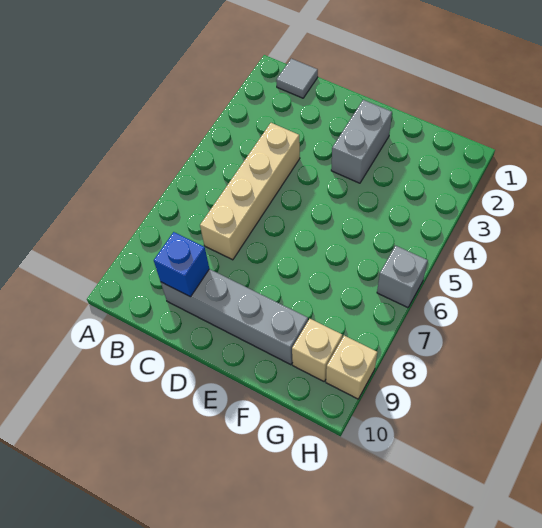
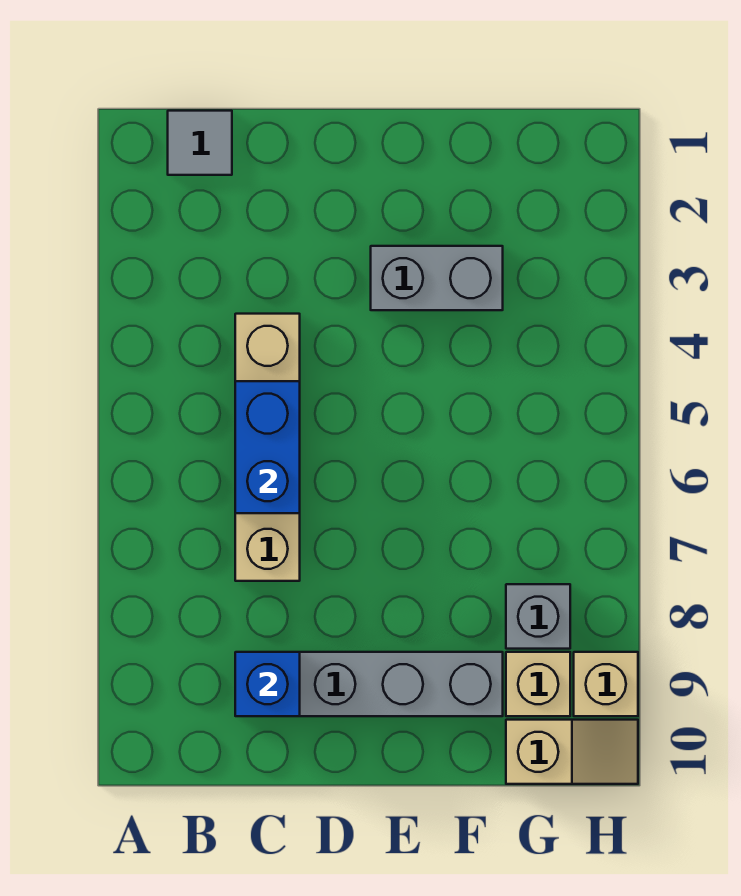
none -> blue 1x2 brick [235,381,300,513]
grey 1x2 brick [331,100,392,183] -> grey 1x2 brick turned to [371,246,503,310]
none -> tan 1x2 slope [506,720,638,784]
grey 1x1 brick [377,246,428,307] -> grey 1x1 brick moved to [506,584,570,649]

